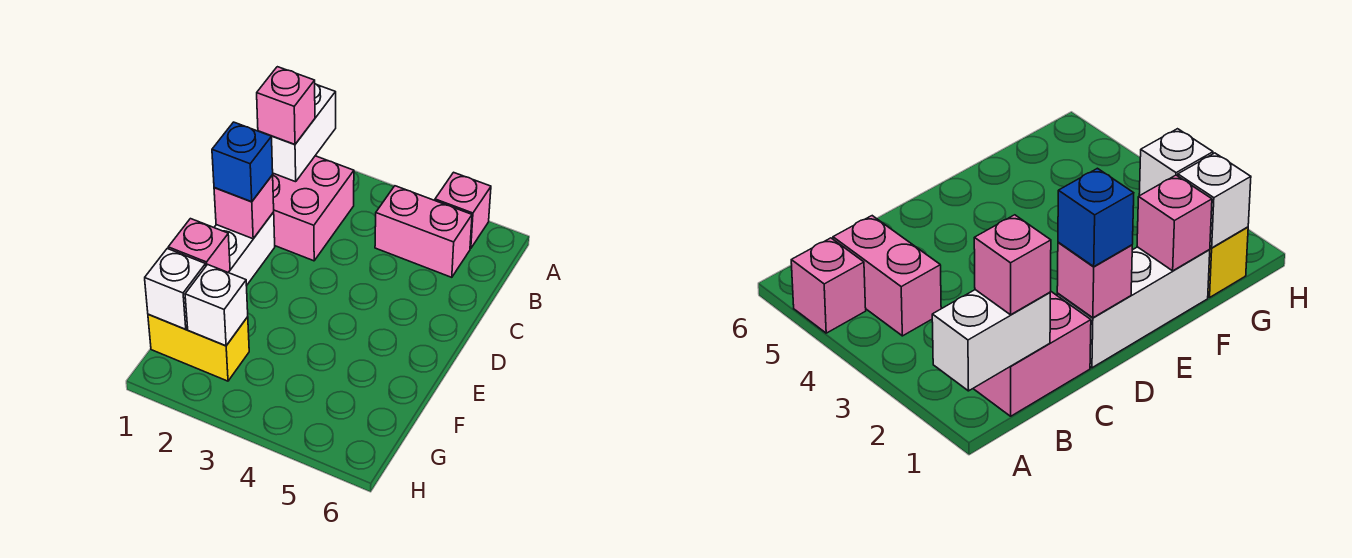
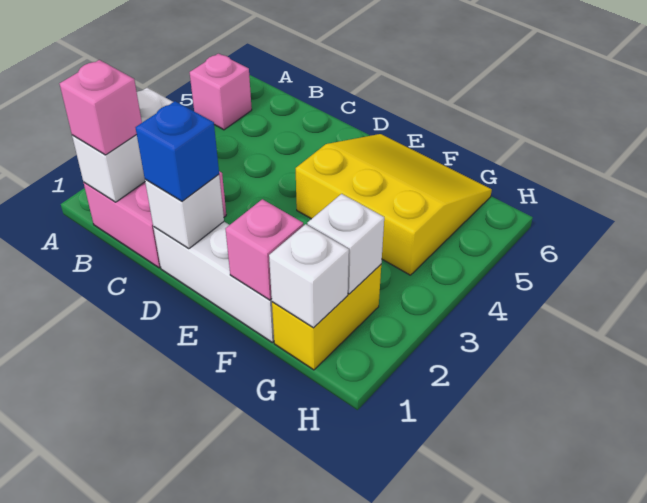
white 1x2 brick [259,84,336,182] -> white 1x2 brick turned to [72,88,173,202]
pink 1x2 brick [375,186,472,277] -> none
pink 1x1 brick [214,175,274,239] -> white 1x1 brick [145,174,224,249]
none -> yellow 3x3 slope [296,134,492,275]

